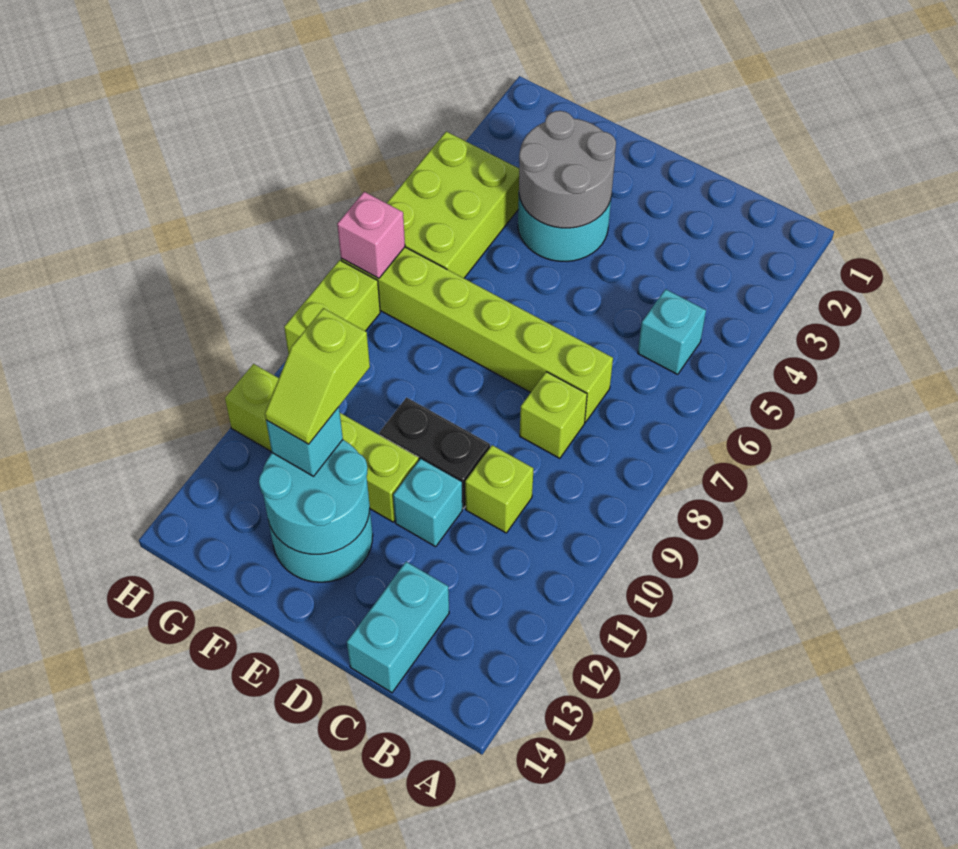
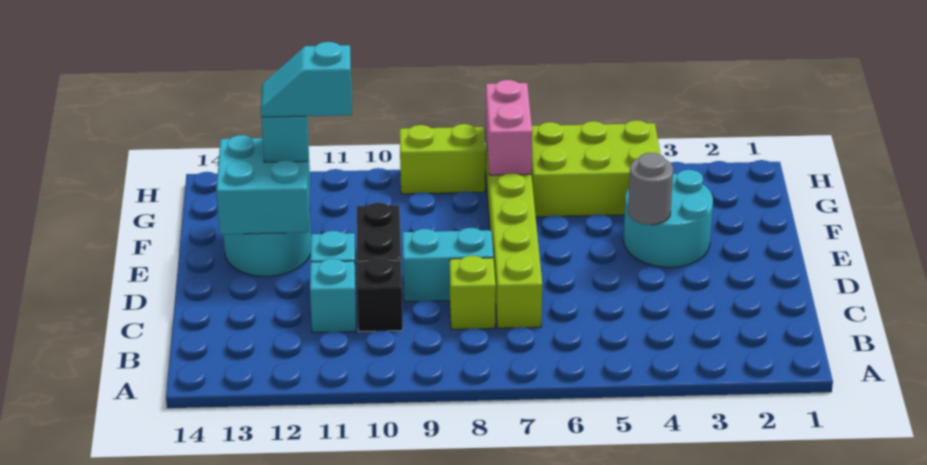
cyan 1x1 brick [638,289,706,374] -> cyan 1x1 brick moved to [310,259,356,333]
lime 1x1 brick [465,445,534,533] -> black 1x1 brick [357,258,403,332]
cyan 1x2 brick [347,562,449,693] -> cyan 1x2 brick moved to [402,228,493,302]
grey 2x2 round brick [519,111,616,228] -> grey 1x1 round brick [628,153,673,225]
lime 1x4 brick [225,364,419,522] -> none
cyan 2x2 round brick [259,440,370,554] -> cyan 2x2 brick [216,135,310,234]
lime 1x2 slope [265,308,370,444] -> cyan 1x2 slope [261,42,352,117]
pink 1x1 brick [337,192,405,278] -> pink 1x2 brick [486,80,532,175]

